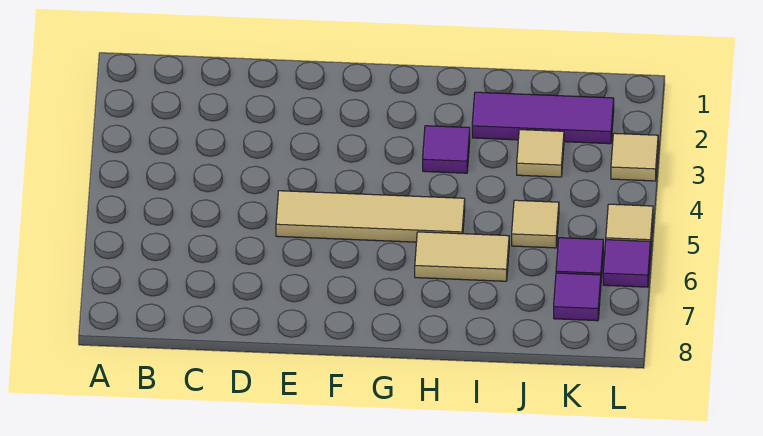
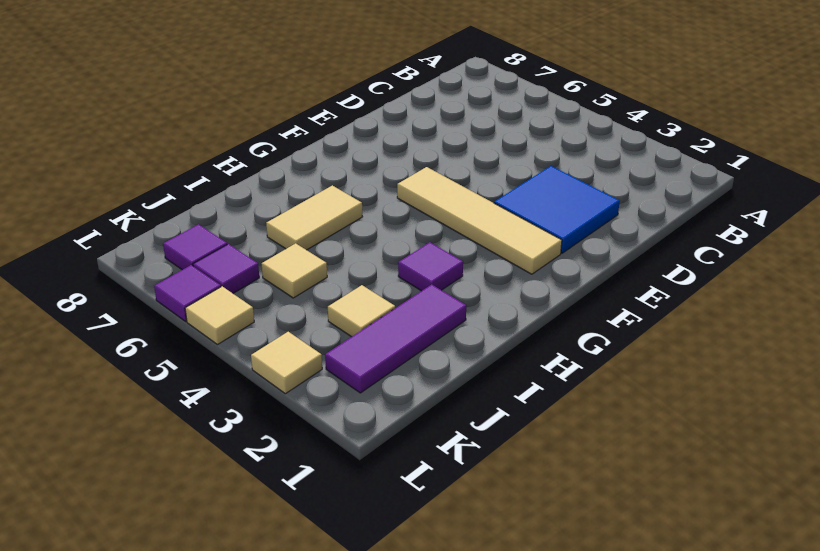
none -> blue 2x2 tile [494,166,620,253]
tan 1x4 tile [276,191,465,242] -> tan 1x4 tile turned to [397,167,562,274]

